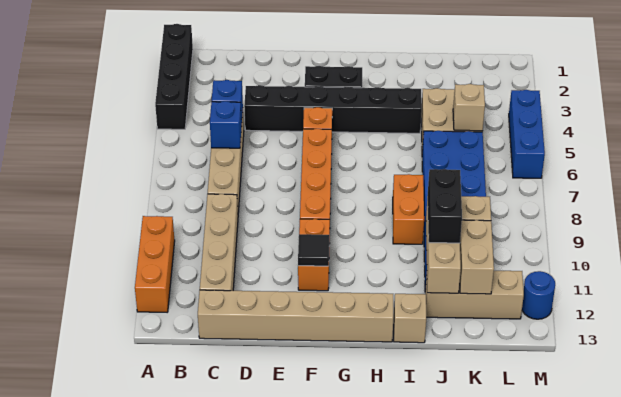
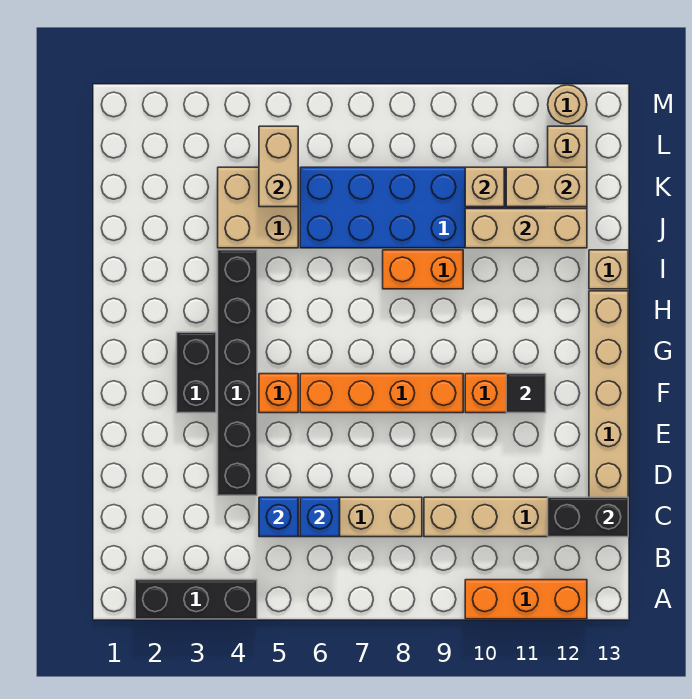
black 1x4 brick [155,24,193,129] -> black 1x3 brick [135,580,257,619]
black 1x2 brick [428,169,462,243] -> black 1x2 brick moved to [548,497,628,537]
tan 1x1 brick [453,84,485,131] -> tan 1x2 brick [259,126,298,207]
blue 1x3 brick [509,90,545,178] -> none
blue 1x1 round brick [522,271,555,319] -> tan 1x1 round brick [548,85,587,124]

